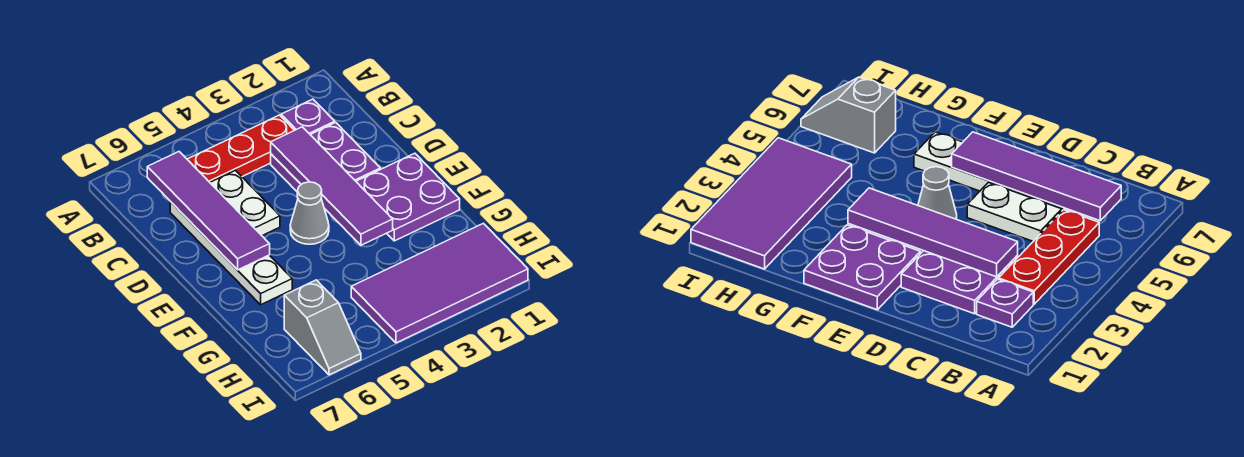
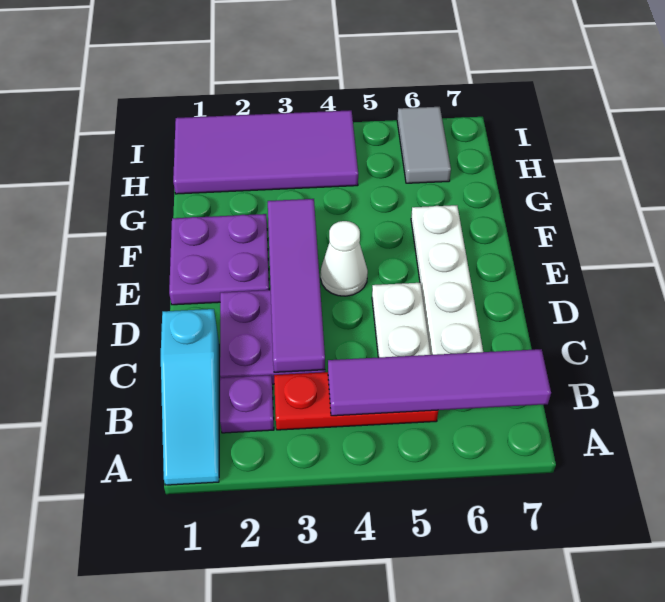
none -> cyan 1x3 slope [161,309,219,485]
purple 1x4 tile [147,152,270,270] -> purple 1x4 tile turned to [328,349,551,416]
grey 1x1 cone [290,182,329,244] -> white 1x1 cone [321,221,368,296]
grey 1x2 slope [284,280,361,375] -> grey 1x2 tile [397,107,451,183]

